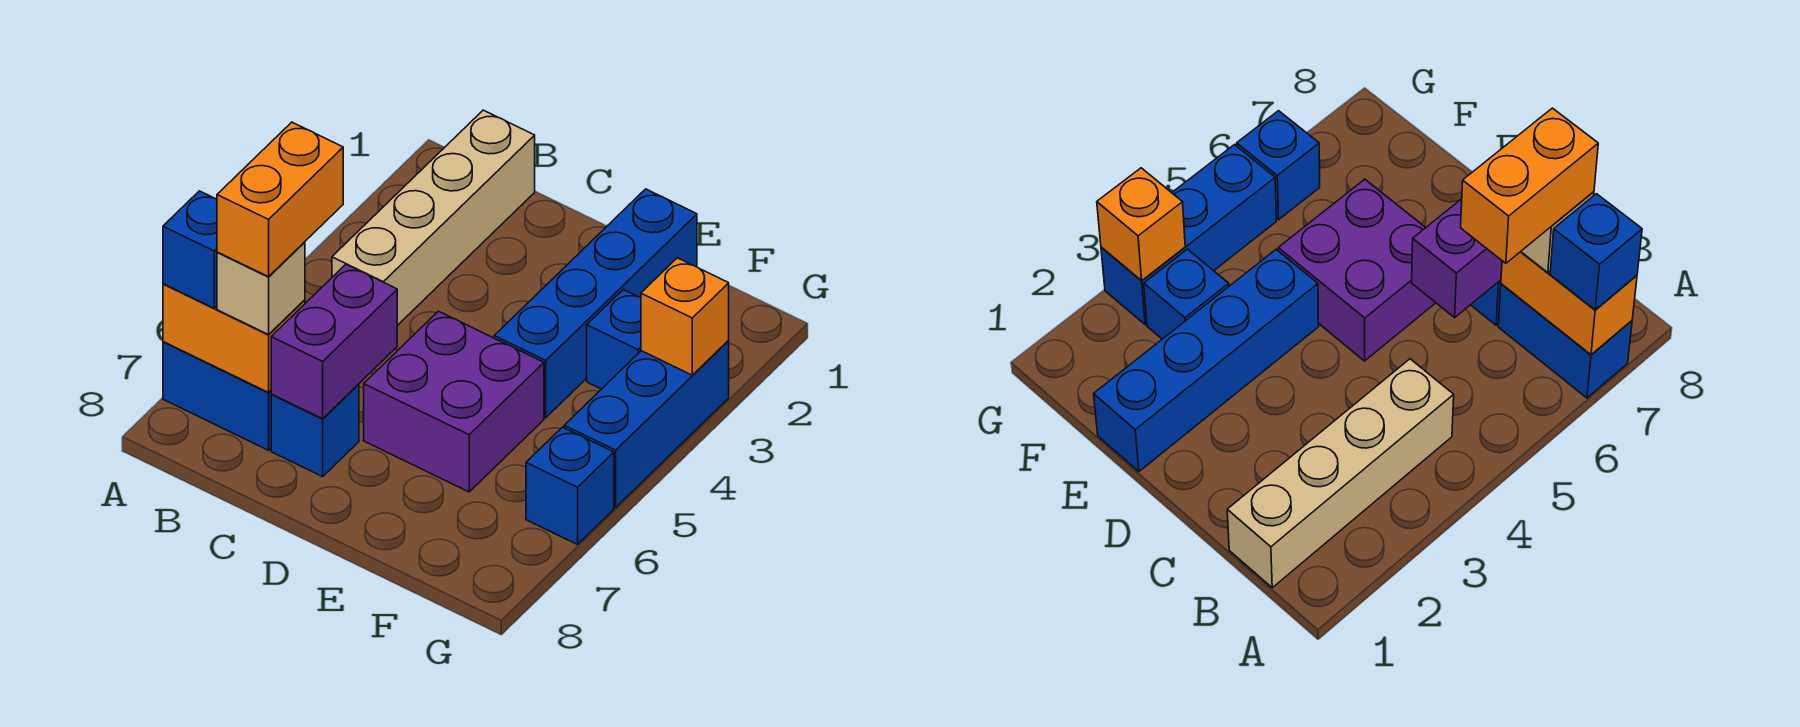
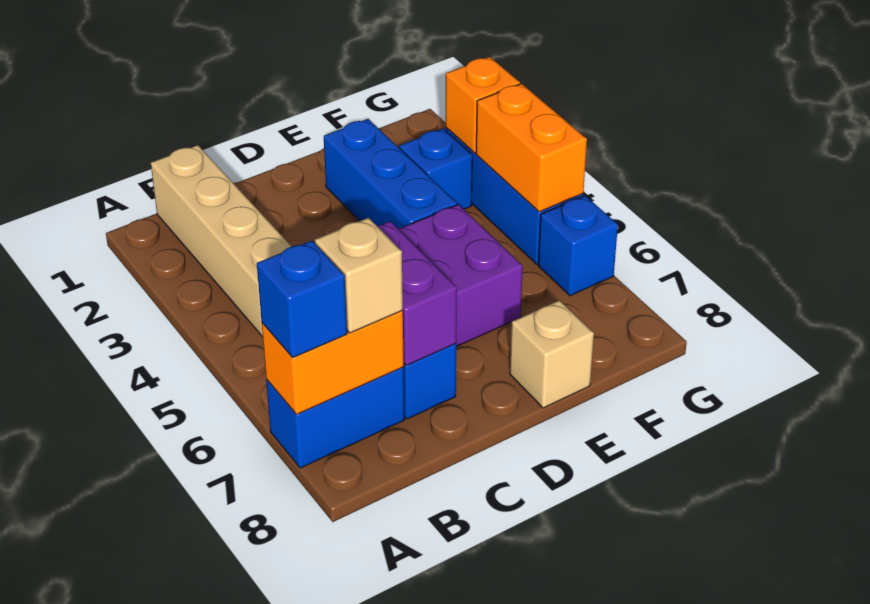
orange 1x2 brick [217,122,343,277] -> orange 1x2 brick moved to [476,84,587,212]
blue 1x4 brick [494,189,697,418] -> blue 1x3 brick [324,119,457,228]
none -> tan 1x1 brick [510,300,594,408]

